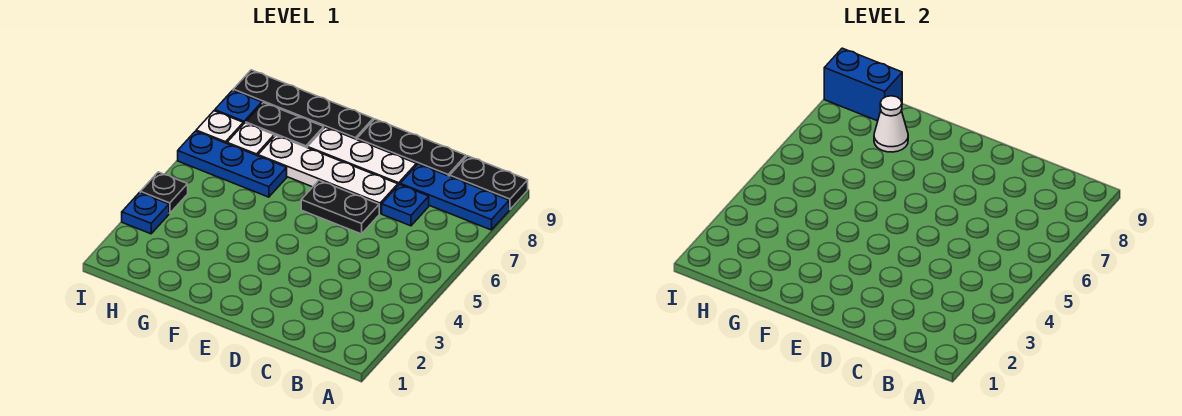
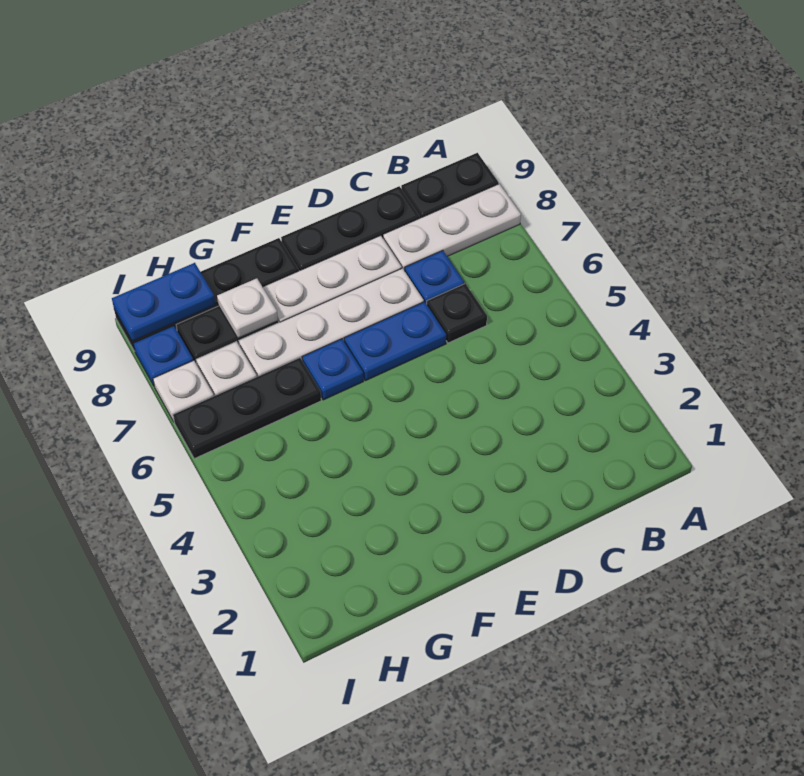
blue 1x3 plate [400,164,509,230] -> white 1x3 plate [383,184,521,271]
black 1x2 plate [301,180,379,234] -> blue 1x2 plate [344,302,446,381]
blue 1x3 plate [178,131,287,197] -> black 1x3 plate [173,358,321,459]
white 1x1 cone [874,96,908,152] -> white 1x1 plate [217,278,278,338]
blue 1x2 brick [824,48,902,121] -> blue 1x2 plate [112,263,215,341]
blue 1x1 plate [122,192,169,234] -> blue 1x1 plate moved to [302,339,363,400]
black 1x1 plate [140,172,188,213] -> black 1x1 plate moved to [427,284,487,343]

